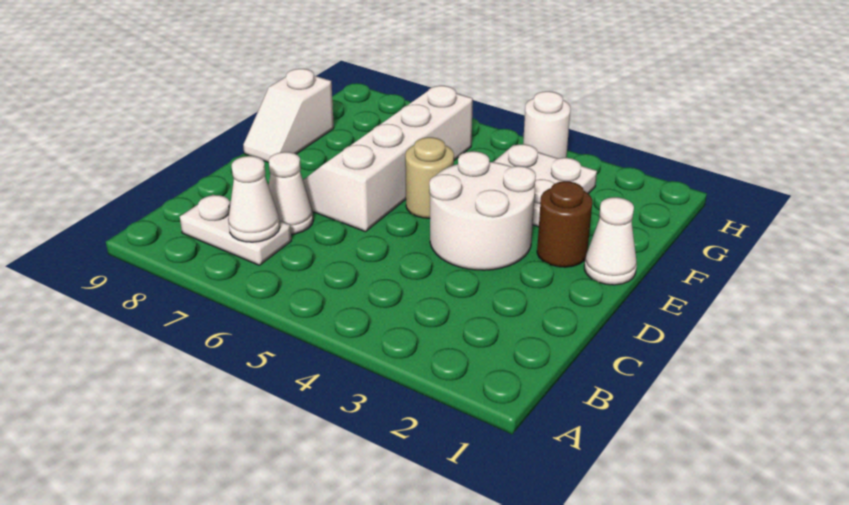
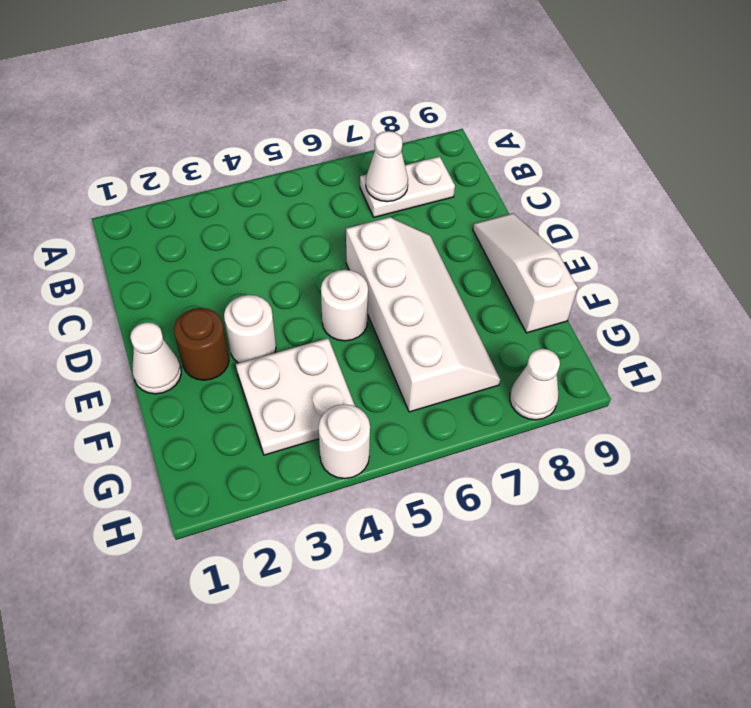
white 1x1 cone [268,152,313,234] -> white 1x1 cone moved to [510,349,560,420]
white 2x2 round brick [429,151,536,270] -> white 1x1 round brick [224,295,276,363]
tan 1x1 round brick [405,137,454,218] -> white 1x1 round brick [321,270,368,341]
white 1x2 slope [243,69,334,163] -> white 1x3 slope [473,213,578,333]

